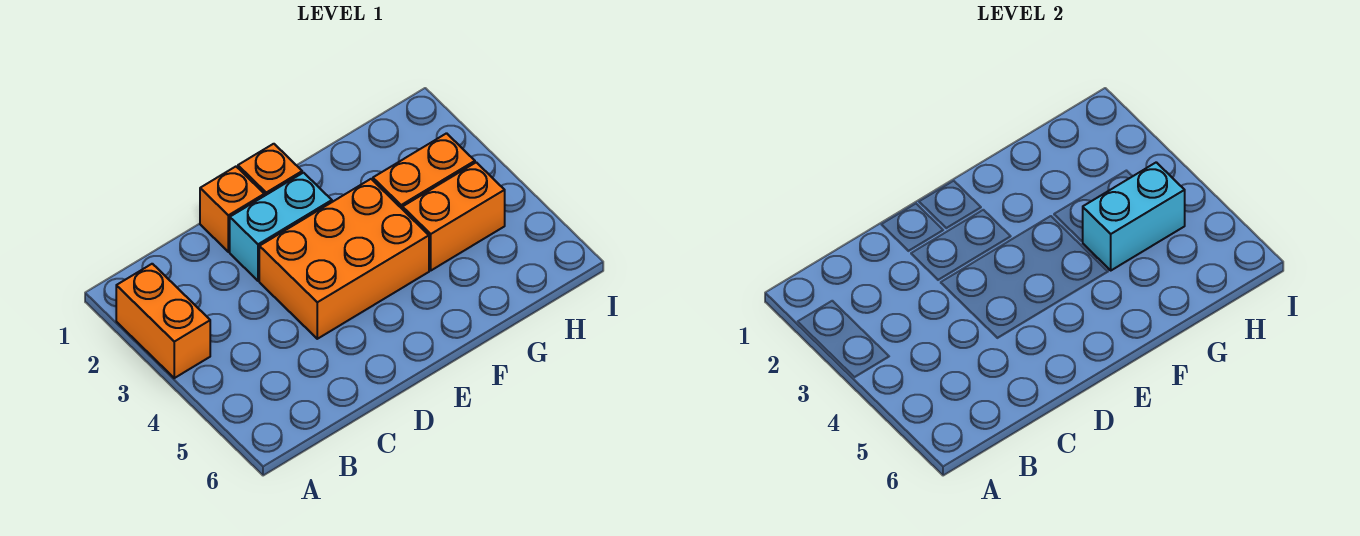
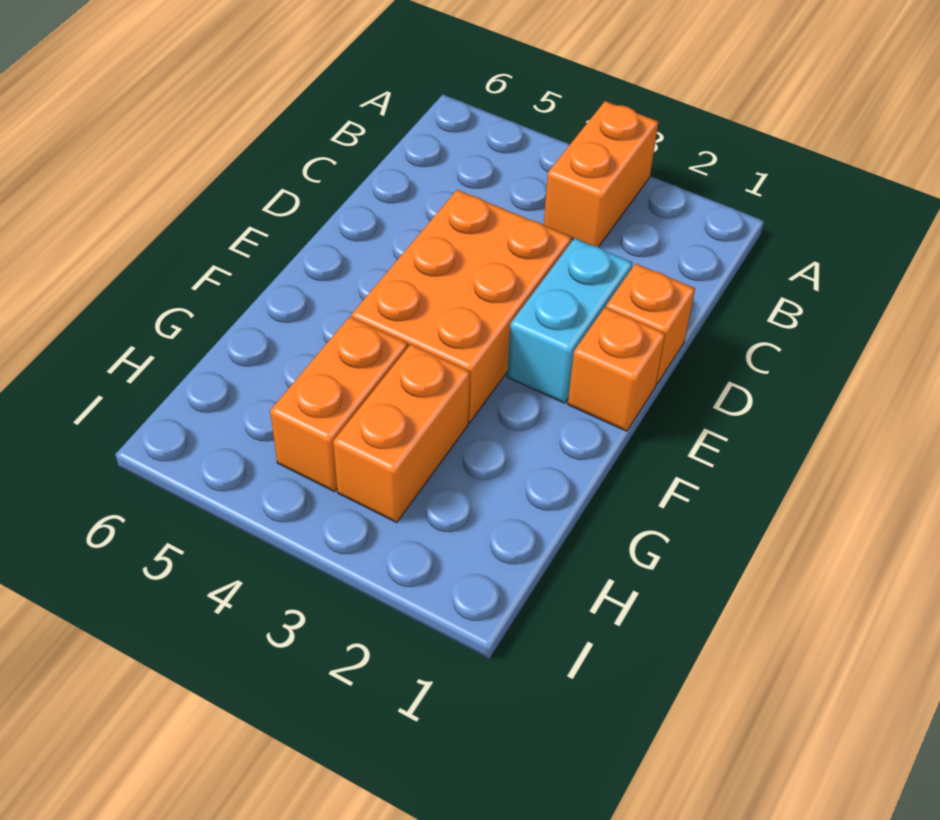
orange 1x2 brick [116,264,210,378] -> orange 1x2 brick turned to [544,101,658,247]
cyan 1x2 brick [1083,162,1185,270] -> none

